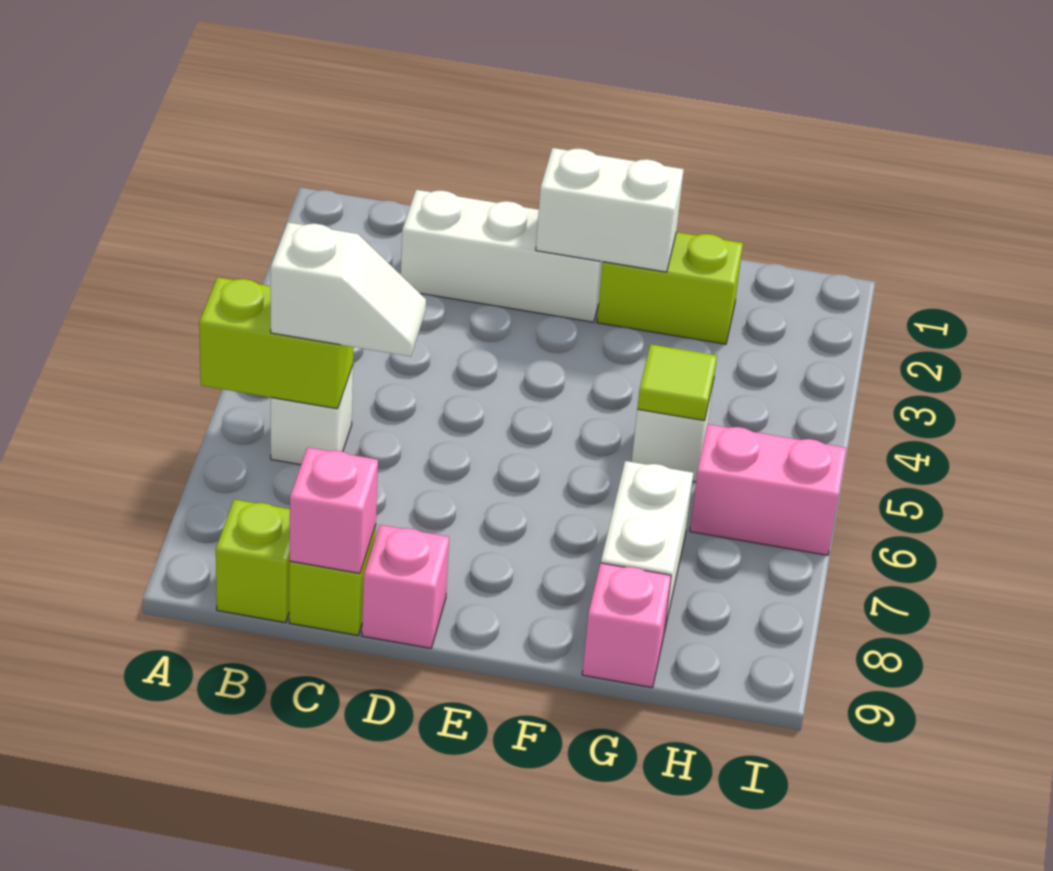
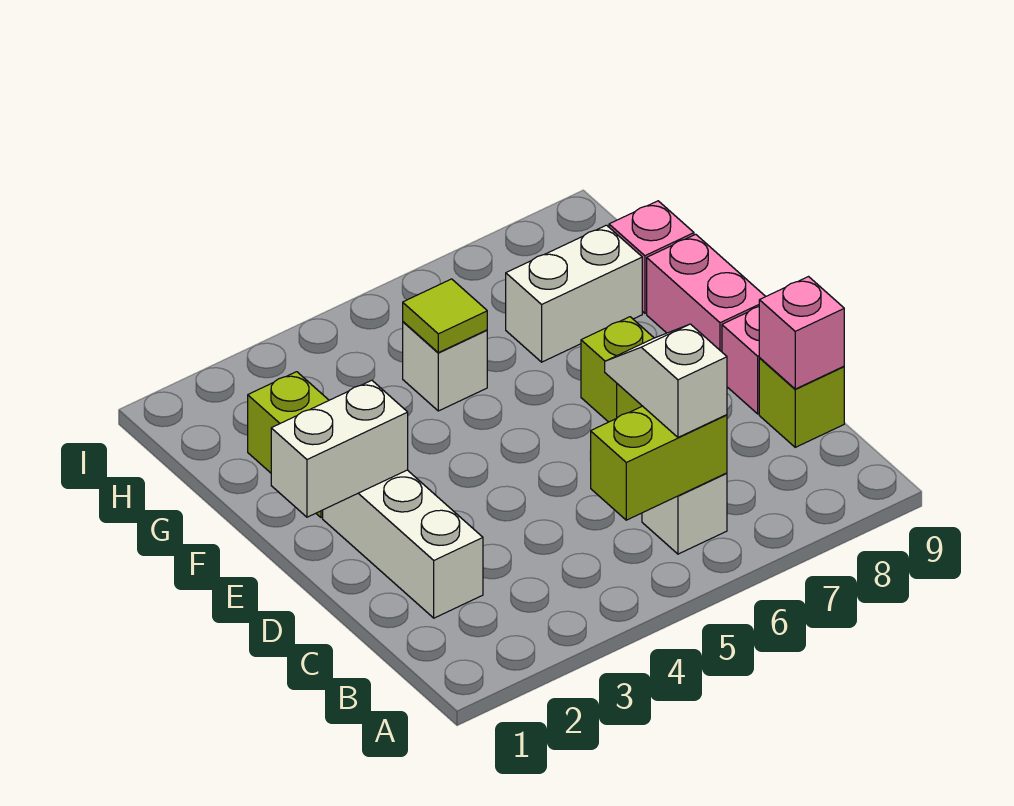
lime 1x2 brick [199,277,353,409] -> lime 1x2 brick turned to [590,406,727,520]
lime 1x1 brick [216,499,290,623] -> lime 1x1 brick moved to [581,317,654,422]
white 1x2 brick [536,148,684,272] -> white 1x2 brick turned to [271,380,408,517]
pink 1x2 brick [690,424,847,555] -> pink 1x2 brick moved to [647,234,766,352]

